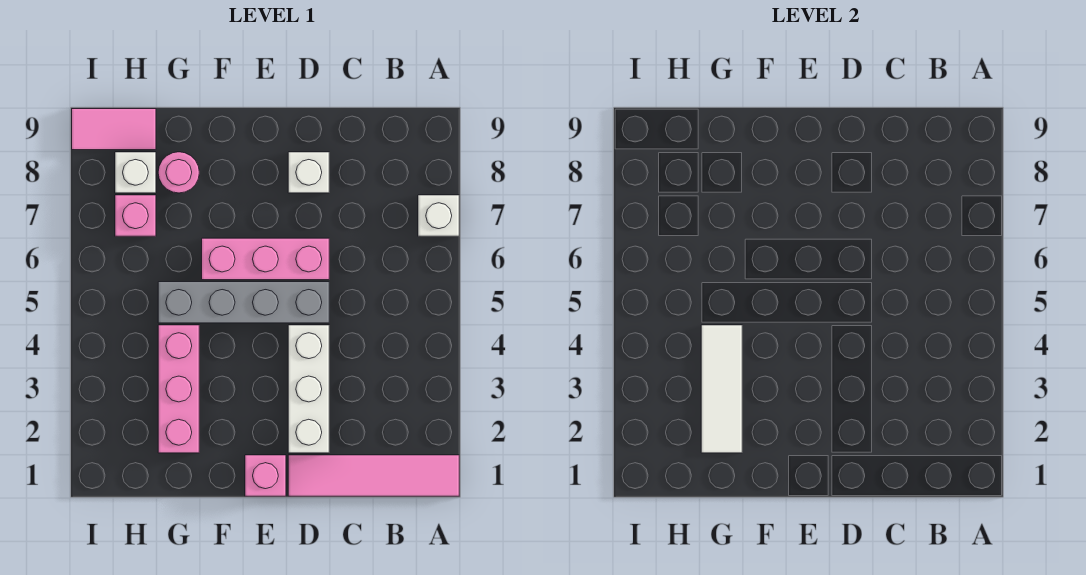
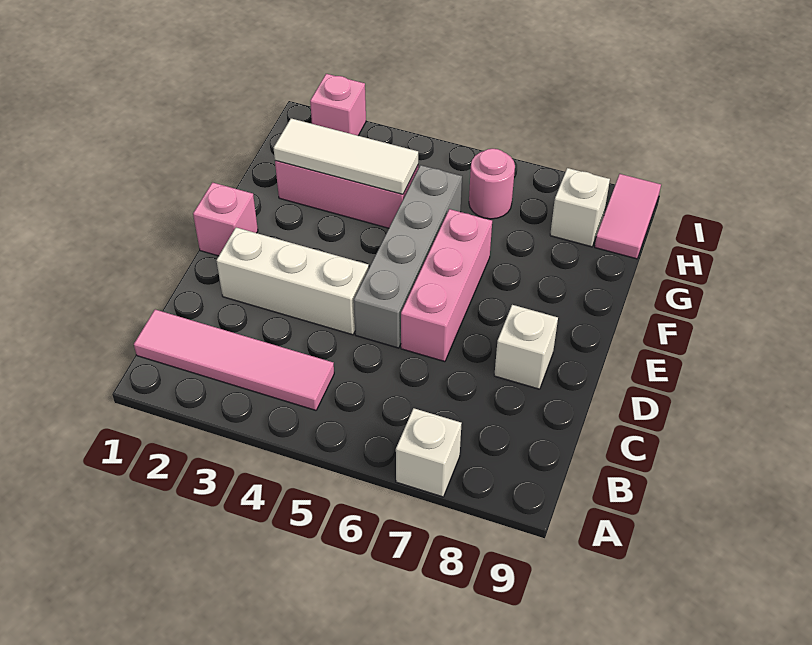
pink 1x4 tile [288,455,459,496] -> pink 1x4 tile turned to [134,310,334,410]
pink 1x1 round brick [158,152,199,193] -> pink 1x1 round brick moved to [469,149,515,219]
pink 1x1 brick [115,195,156,236] -> pink 1x1 brick moved to [310,74,366,136]

